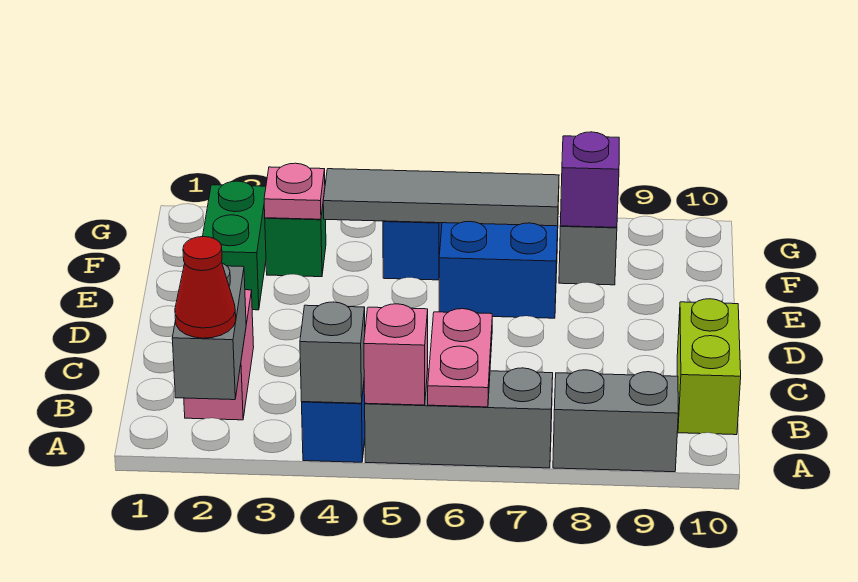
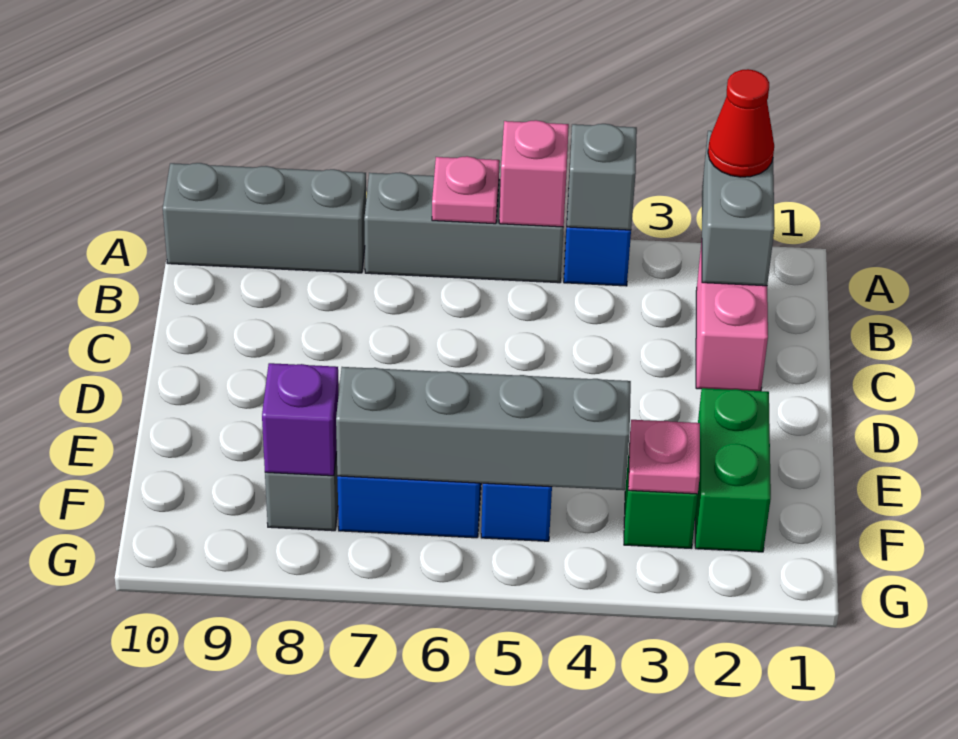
pink 1x2 plate [428,309,492,407] -> pink 1x1 plate [432,156,500,224]
grey 1x2 brick [553,370,678,472] -> grey 1x3 brick [163,163,366,273]
lime 1x2 brick [677,299,741,435] -> none
grey 1x4 tile [323,169,559,226] -> grey 1x4 brick [336,367,631,490]

